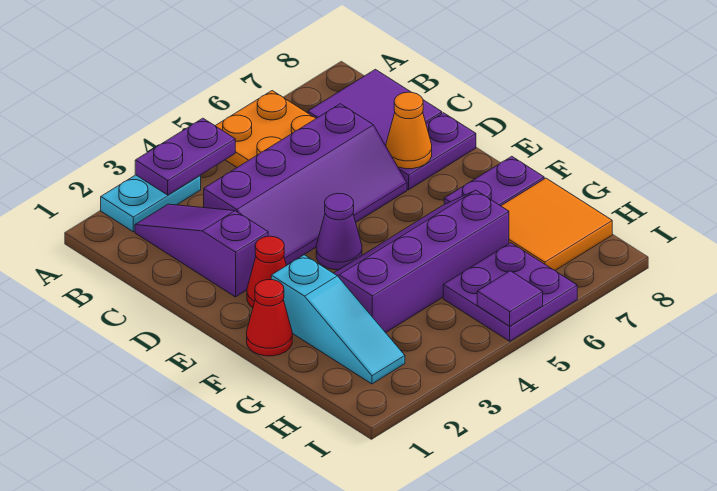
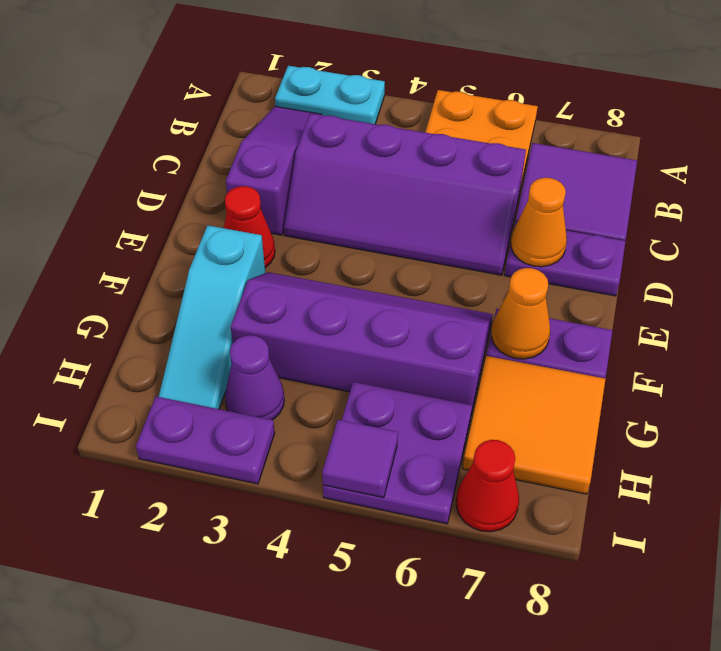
purple 1x2 plate [135,118,235,195] -> purple 1x2 plate moved to [136,396,275,484]
purple 1x1 cone [316,193,362,270] -> purple 1x1 cone moved to [225,335,284,420]
red 1x1 cone [247,280,292,356] -> red 1x1 cone moved to [456,440,519,532]
none -> orange 1x1 cone [492,268,550,359]

